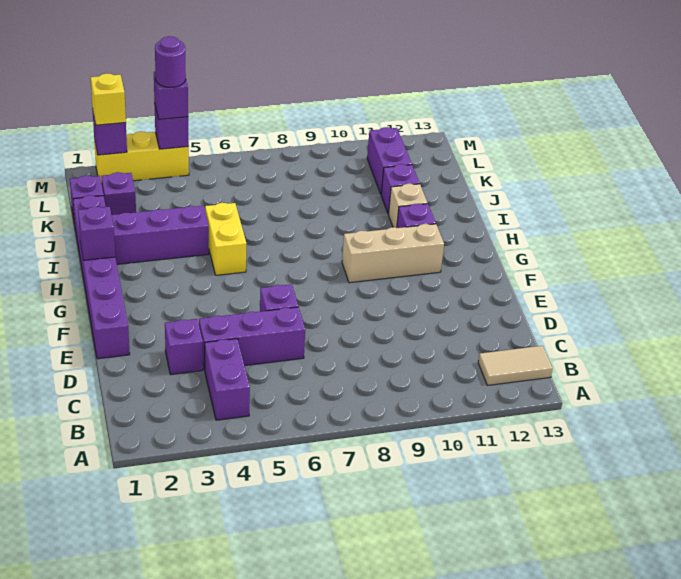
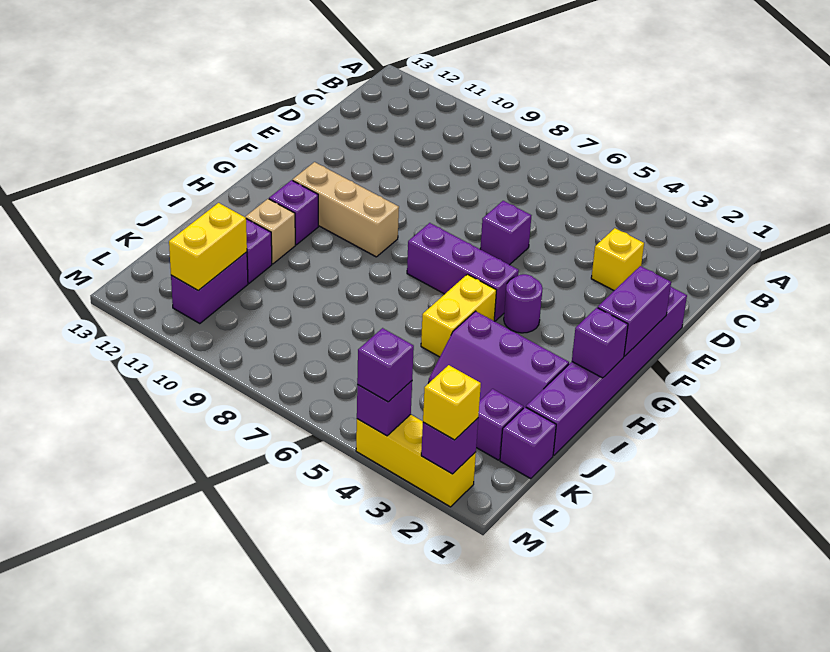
purple 1x2 brick [205,339,250,420] -> purple 1x2 brick moved to [598,266,671,356]
tan 1x2 tile [478,346,553,385] -> none
purple 1x1 brick [165,319,203,375] -> yellow 1x1 brick [591,228,644,290]
purple 1x3 brick [199,307,305,370] -> purple 1x3 brick moved to [407,223,519,321]
none -> yellow 1x2 brick [169,203,247,291]
purple 1x1 round brick [155,36,186,87] -> purple 1x1 round brick moved to [504,274,543,333]

